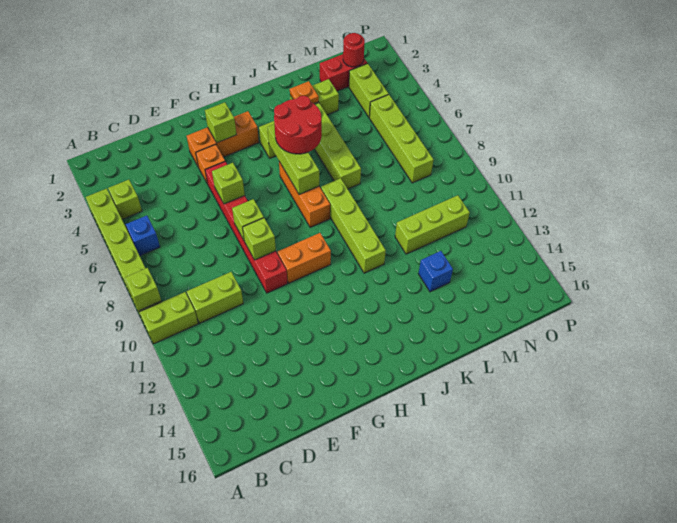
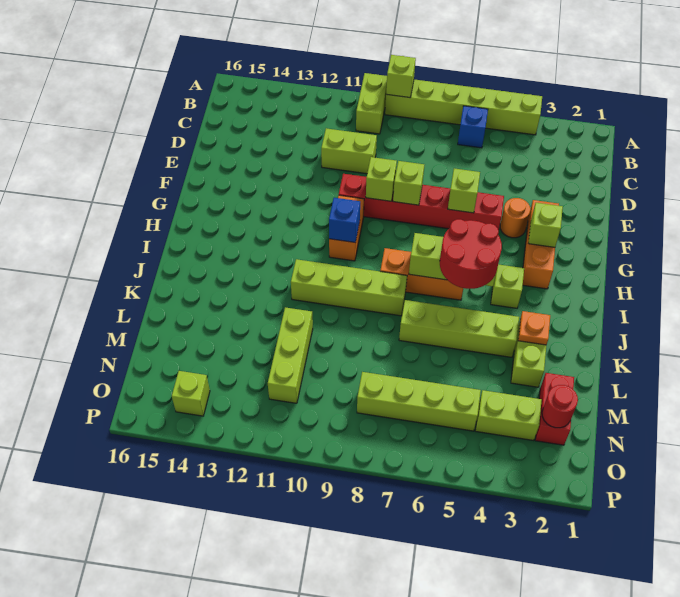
lime 1x1 brick [108,180,142,219] -> lime 1x1 brick moved to [172,371,210,416]
lime 1x2 brick [187,272,243,323] -> lime 1x2 brick turned to [321,128,377,174]
orange 1x1 brick [196,145,225,184] -> orange 1x1 round brick [500,198,530,238]
blue 1x1 brick [418,251,453,292] -> blue 1x1 brick moved to [329,198,360,243]

